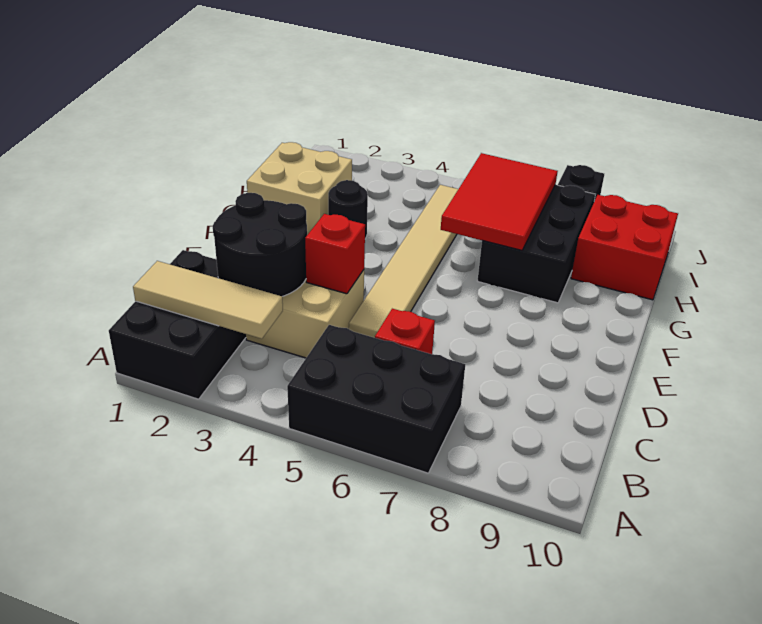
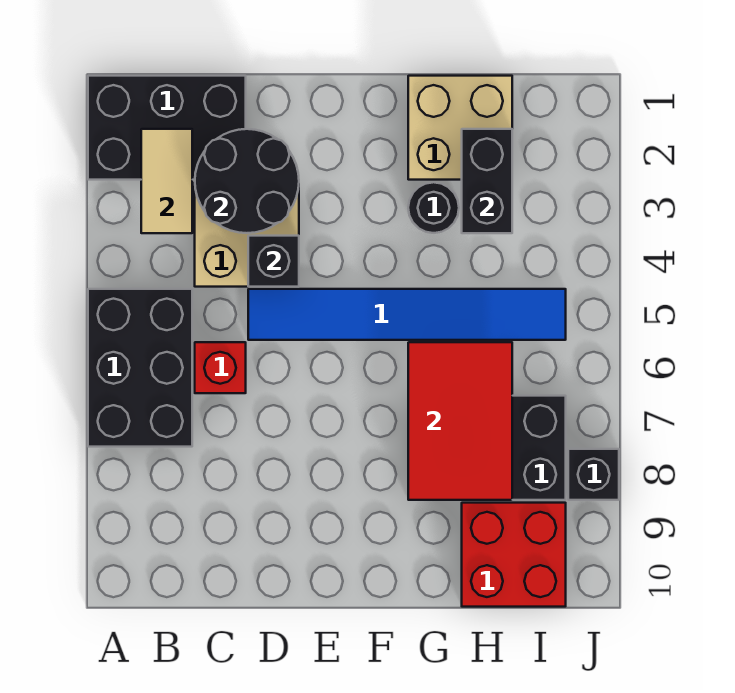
tan 1x3 tile [133,261,283,339] -> tan 1x2 tile [141,129,192,233]
red 1x1 brick [305,214,365,294] -> black 1x1 brick [248,236,299,287]
tan 1x6 tile [349,185,458,338] -> blue 1x6 tile [248,289,566,340]
red 2x3 tile [441,153,558,250] -> red 2x3 tile turned to [408,342,512,500]
none -> black 1x2 brick [462,129,512,233]

